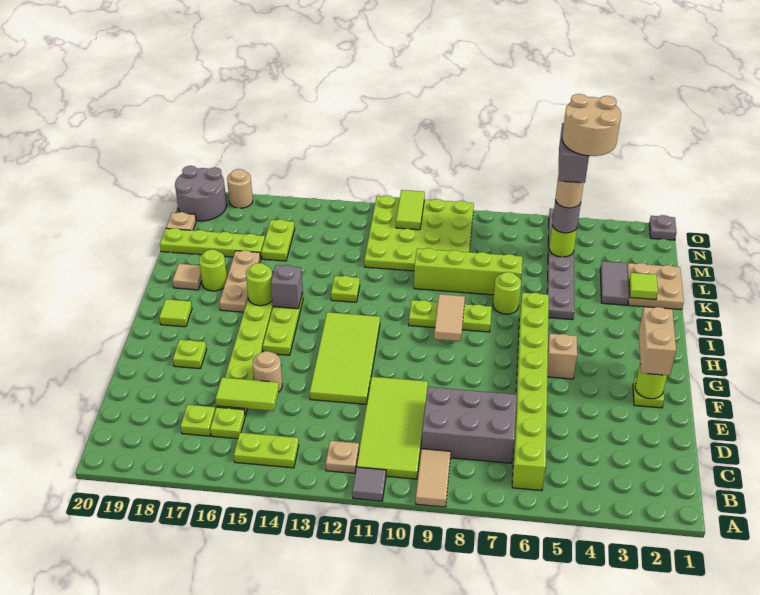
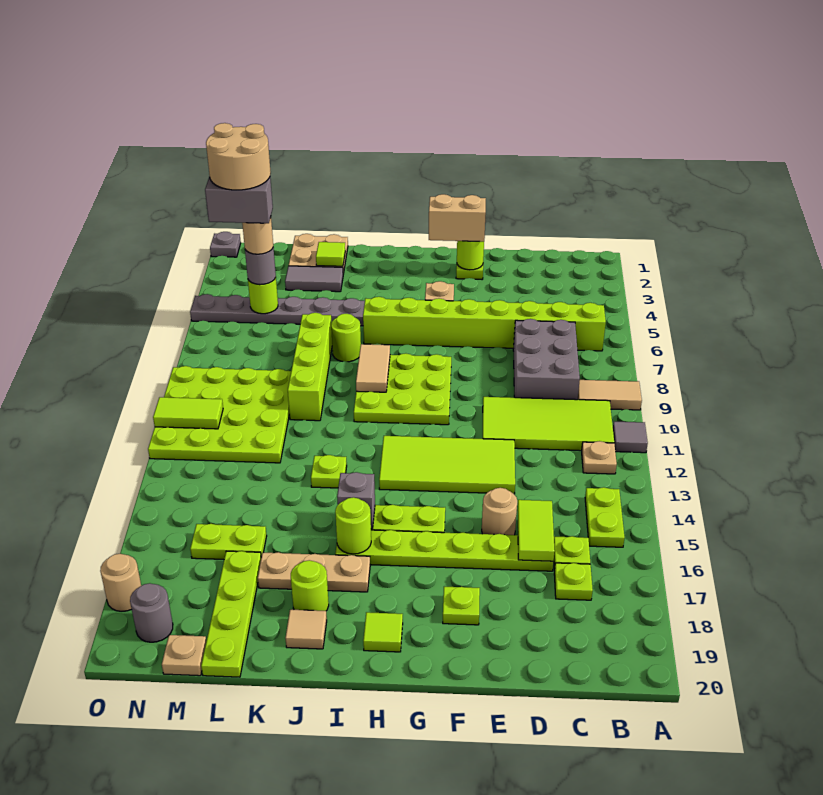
tan 1x2 tile [434,294,465,341] -> tan 1x2 tile turned to [356,344,390,392]
lime 1x3 plate [409,300,492,332] -> lime 3x3 plate [354,353,451,425]
grey 2x2 round brick [175,166,227,221] -> grey 1x1 round brick [130,583,173,642]

